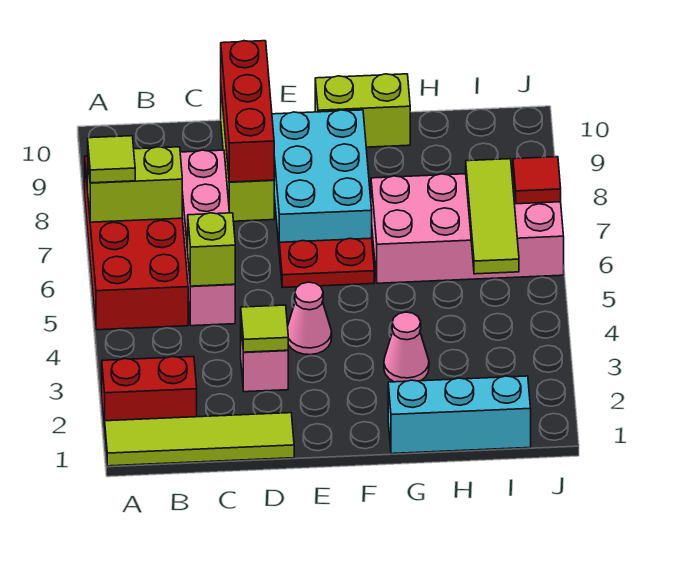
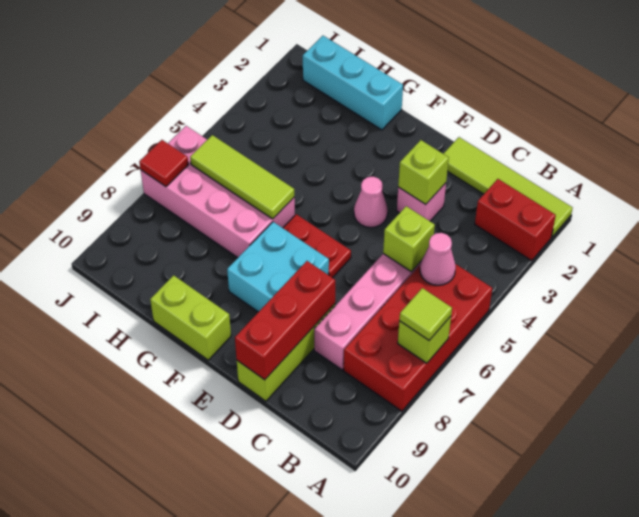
lime 1x2 brick [88,147,182,222] -> lime 1x1 brick [398,316,451,363]
lime 1x1 tile [241,305,288,352] -> lime 1x1 brick [398,140,449,204]
cyan 2x3 brick [272,110,372,244] -> cyan 2x2 brick [227,222,329,312]
pink 1x1 cone [384,312,429,382] -> pink 1x1 cone moved to [420,233,456,285]
lime 1x3 tile [466,159,519,274] -> lime 1x3 tile turned to [190,135,294,219]

